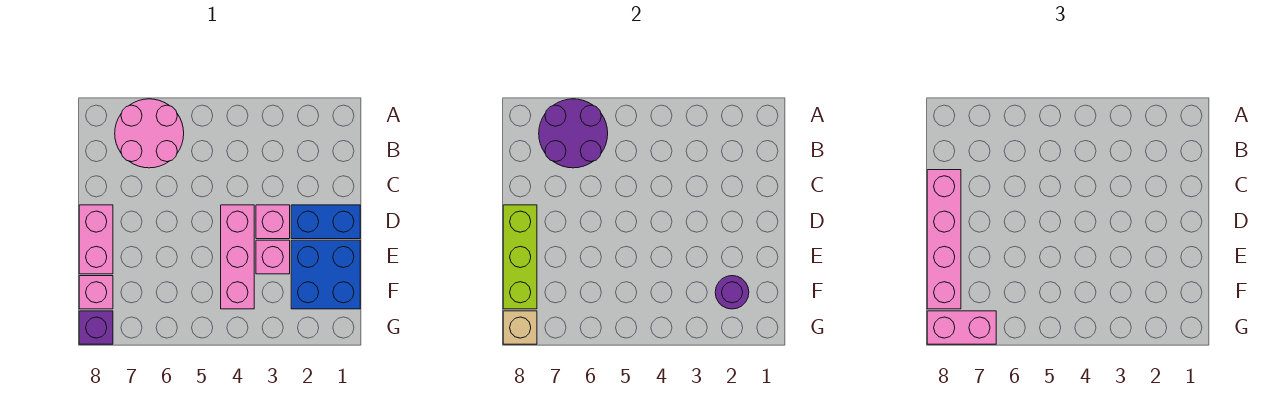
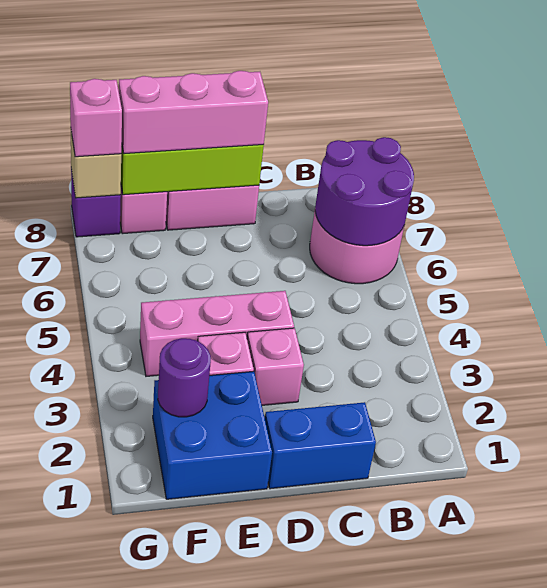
pink 1x4 brick [927,170,961,309] -> pink 1x3 brick [119,71,268,154]
blue 1x2 brick [291,205,360,239] -> blue 1x2 brick turned to [265,402,376,489]
pink 1x2 brick [927,311,996,344] -> pink 1x1 brick [70,79,122,157]

